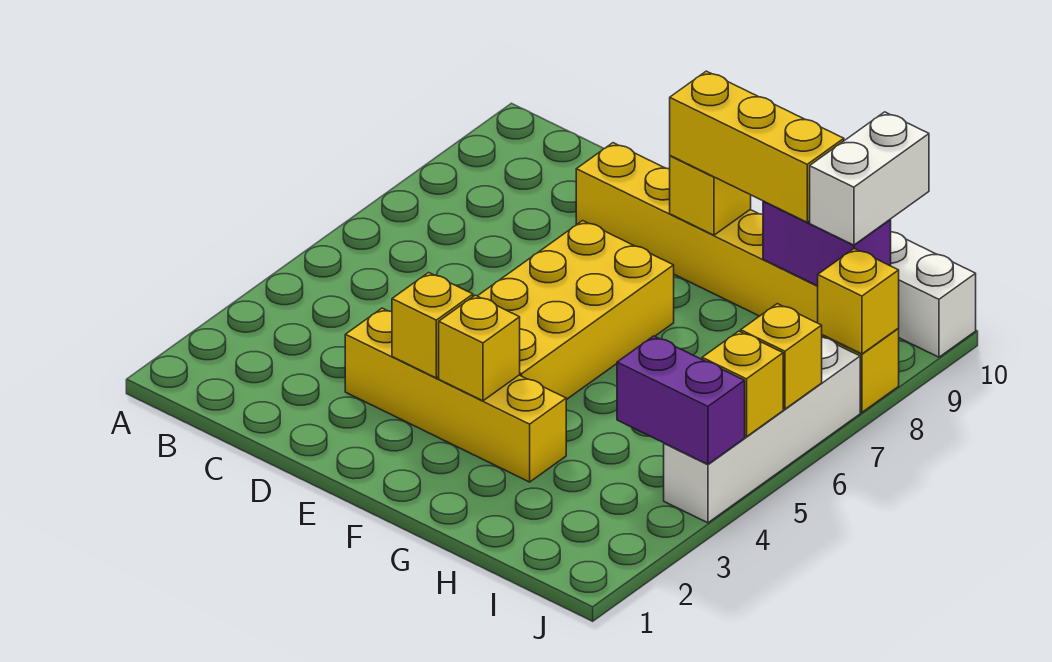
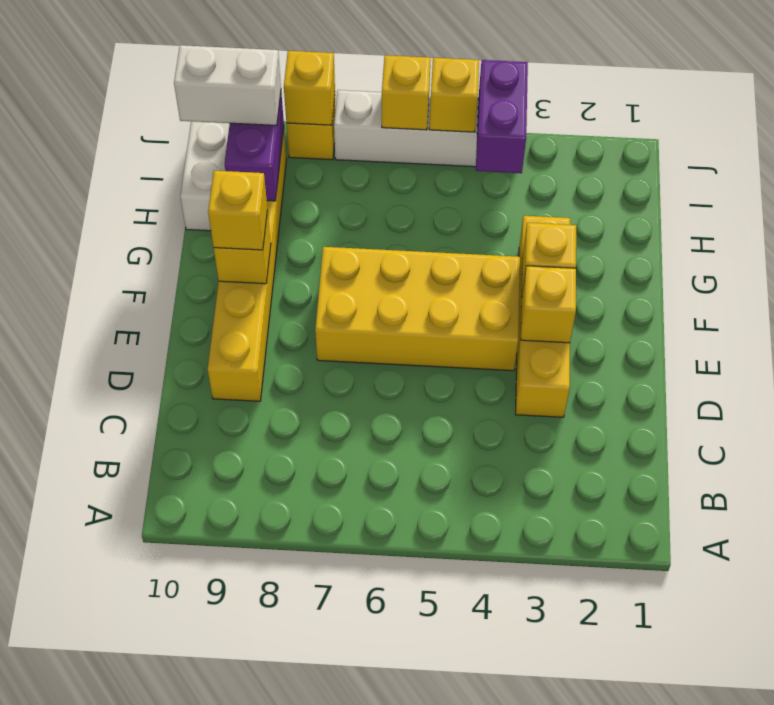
yellow 1x3 brick [670,71,844,222] -> yellow 1x1 brick [208,171,267,250]

